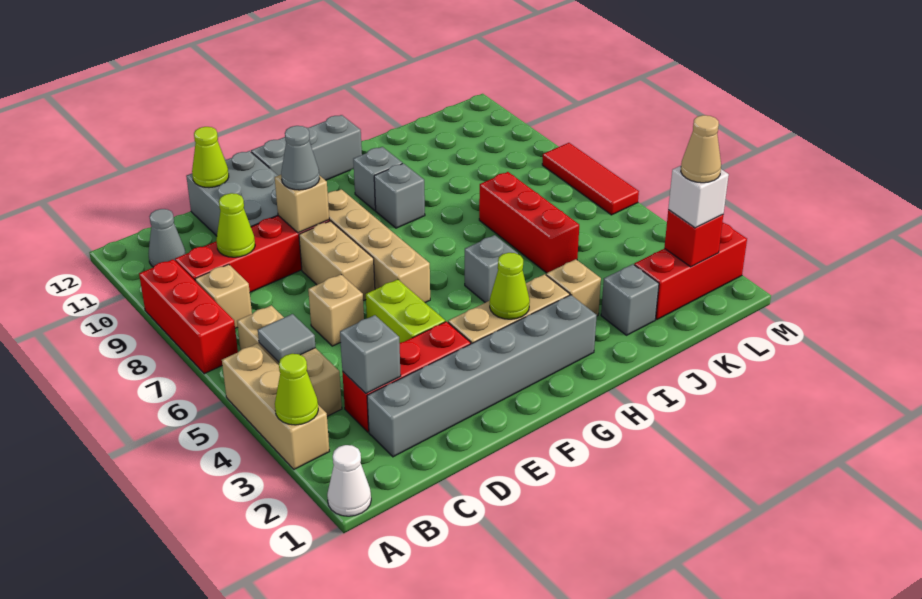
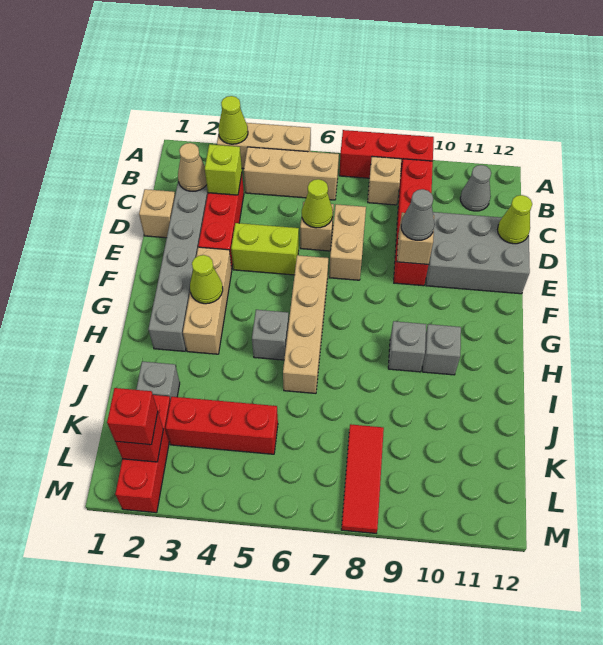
white 1x1 cone [327,445,371,516] -> none
grey 1x1 tile [258,314,316,362] -> none
grey 1x1 brick [340,315,401,394] -> lime 1x1 brick [205,144,242,195]
lime 1x1 cone [216,193,255,257] -> lime 1x1 cone moved to [302,179,333,228]
tan 1x2 brick [299,221,375,301] -> tan 1x2 brick turned to [329,204,366,280]
tan 1x4 brick [328,189,430,303] -> tan 1x4 brick turned to [283,255,328,393]
grey 1x3 brick [251,115,362,180] -> none
tan 1x1 brick [546,259,601,316] -> tan 1x1 brick moved to [139,189,175,238]
red 1x3 brick [479,172,579,273] -> red 1x3 brick moved to [166,397,278,454]
white 1x1 brick [668,166,729,228] -> red 1x1 brick [107,388,158,445]
tan 1x1 cone [681,115,721,183] -> tan 1x1 cone moved to [178,143,207,191]
red 1x3 tile [542,143,639,215] -> red 1x3 tile turned to [341,424,384,533]

